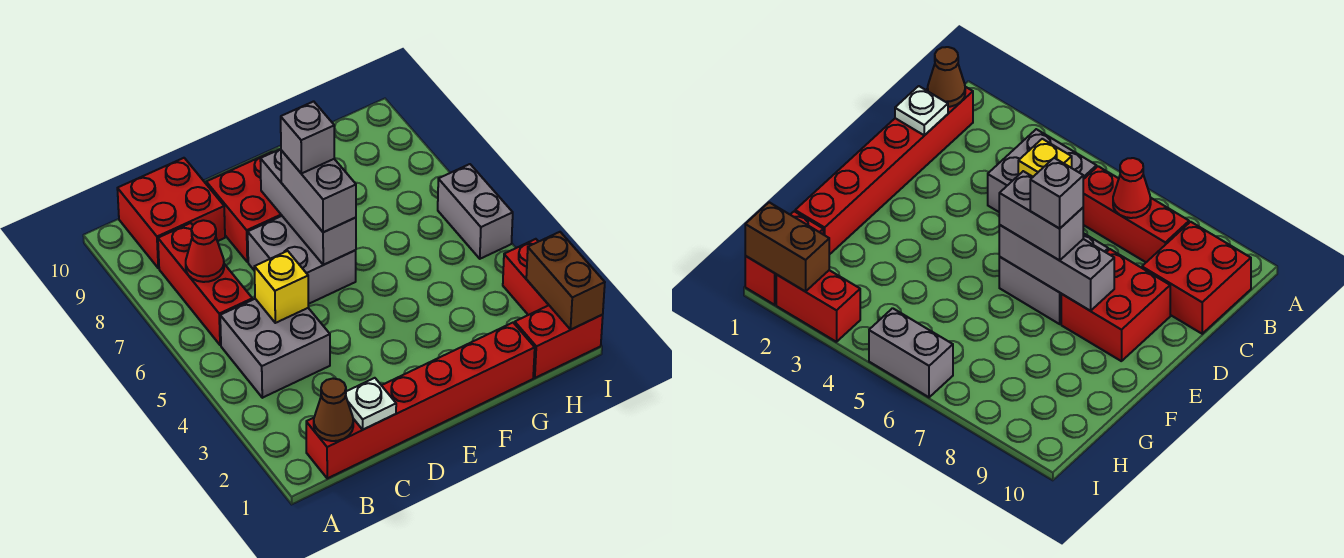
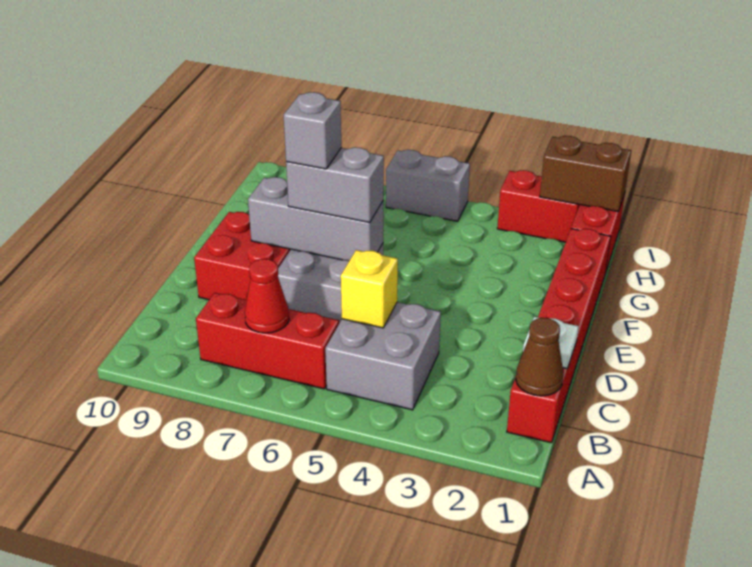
red 2x2 brick [117,158,225,268] -> none

